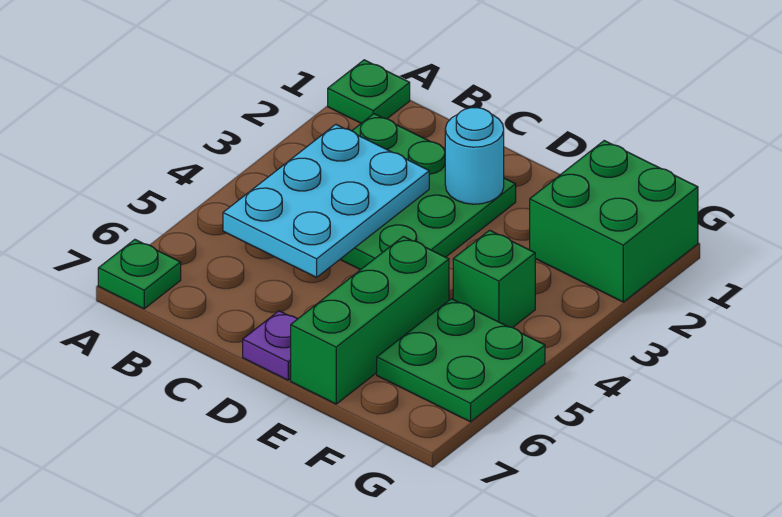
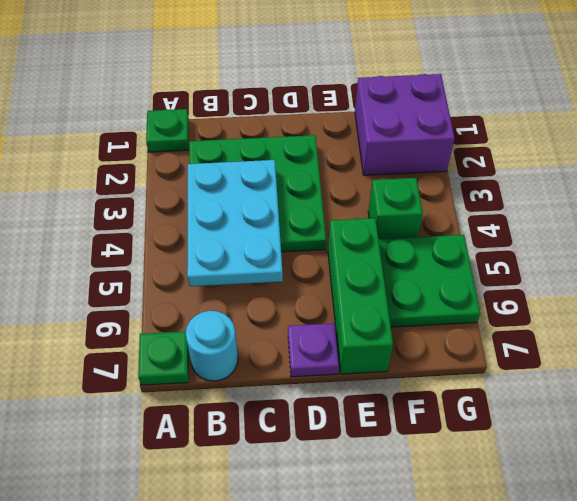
cyan 1x1 round brick [445,108,504,204] -> cyan 1x1 round brick moved to [186,311,238,381]
green 2x2 brick [530,141,698,302] -> purple 2x2 brick [355,74,455,175]

